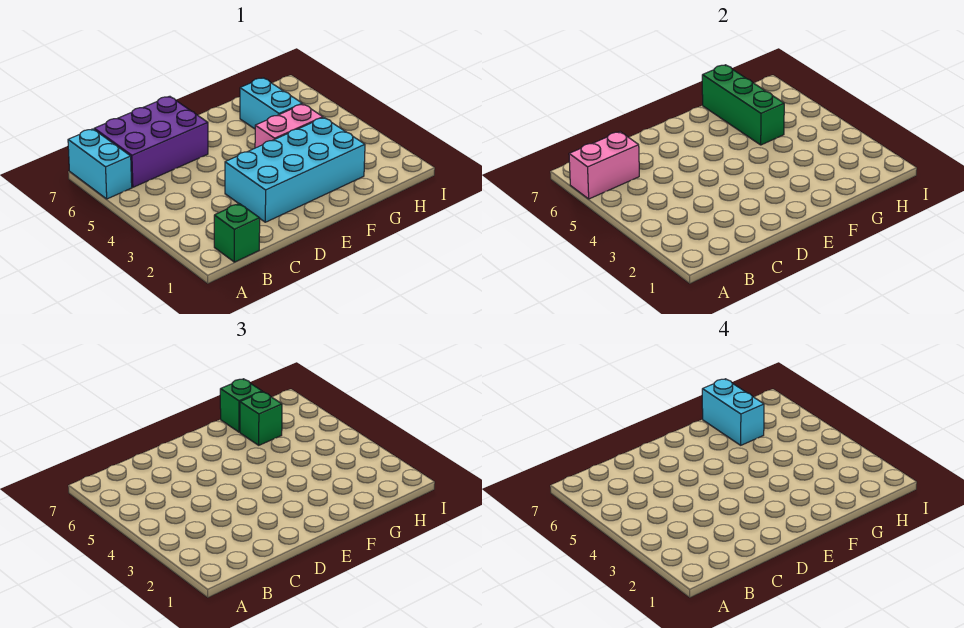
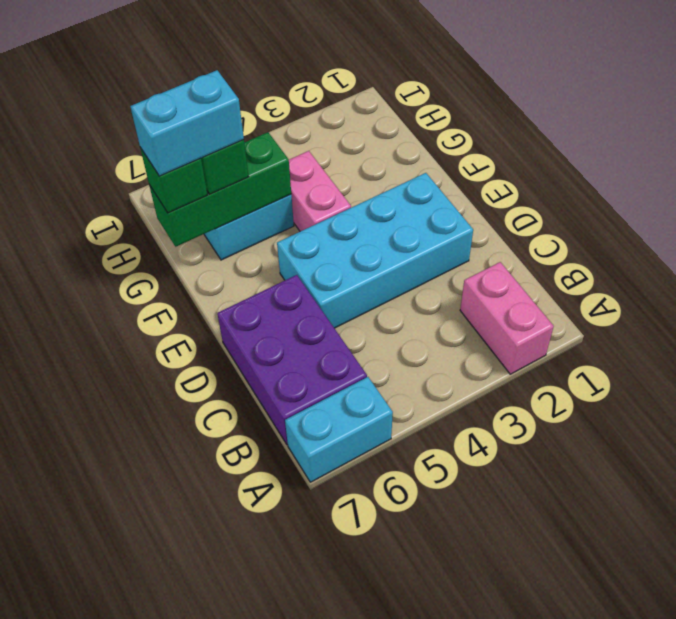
pink 1x2 brick [569,132,639,199] -> pink 1x2 brick moved to [460,262,554,374]
green 1x1 brick [214,204,260,262] -> none
cyan 2x4 brick [225,118,365,222] -> cyan 2x4 brick turned to [277,173,473,328]

